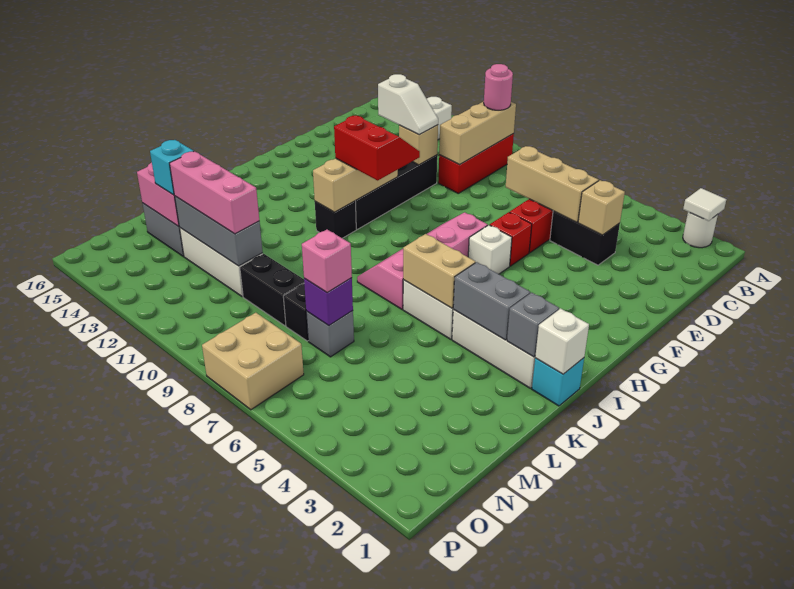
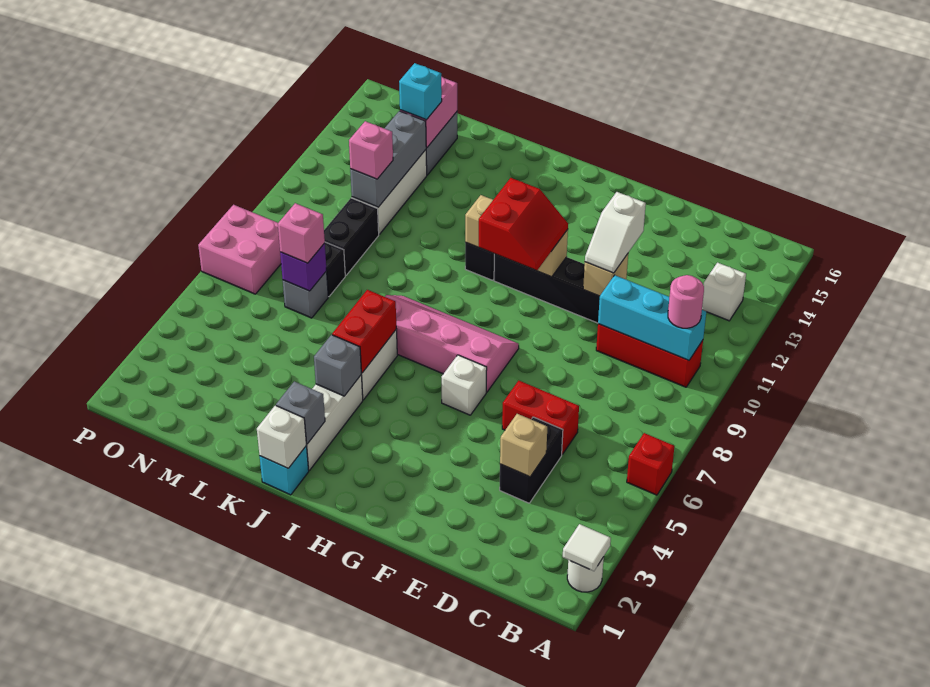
tan 1x3 brick [439,101,516,165] -> cyan 1x3 brick [598,275,706,360]
tan 1x3 brick [506,146,599,222] -> none
red 1x1 brick [490,212,532,266] -> red 1x1 brick moved to [627,433,674,495]
grey 1x2 brick [453,262,530,340] -> grey 1x1 brick [314,335,361,396]
tan 1x2 brick [403,234,475,308] -> red 1x2 brick [332,290,396,373]
pink 1x3 brick [170,151,259,234] -> pink 1x1 brick [349,121,393,179]
tan 2x2 brick [202,313,304,410] -> pink 2x2 brick [198,205,281,294]

